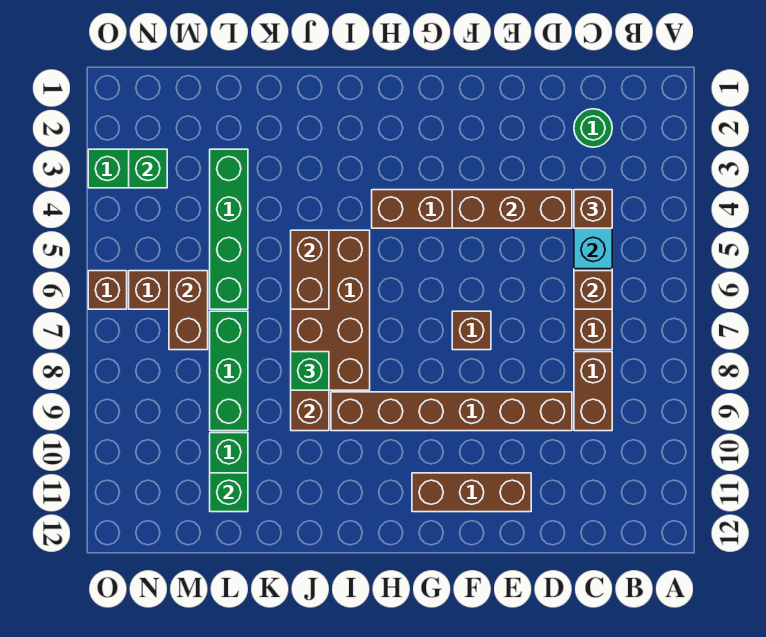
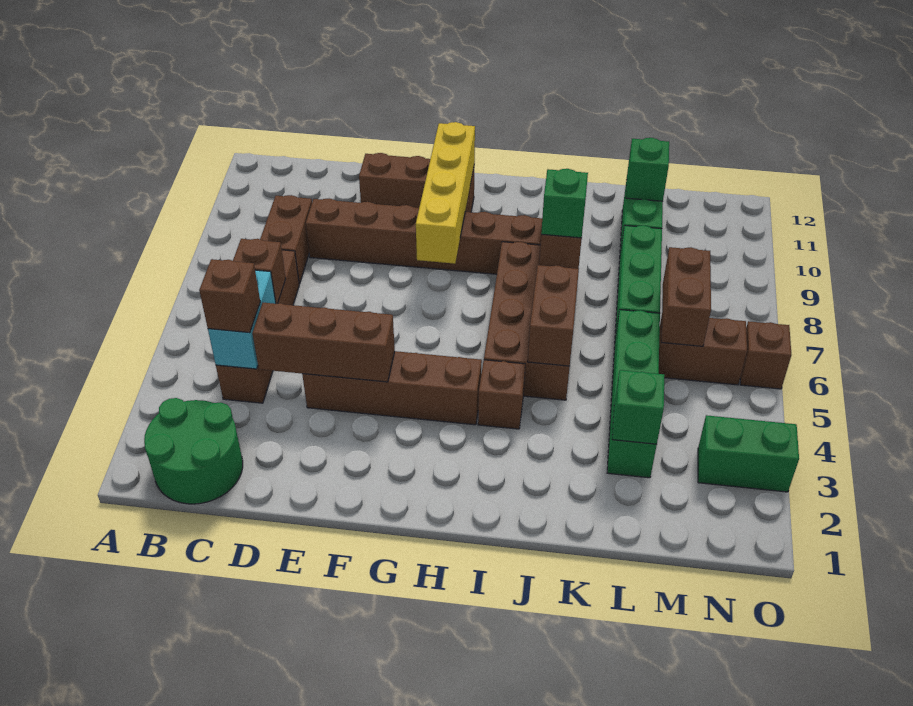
green 1x1 round brick [574,109,612,147] -> green 2x2 round brick [144,398,243,504]
brown 1x1 brick [452,311,491,350] -> brown 1x1 brick moved to [478,360,525,429]
none -> yellow 1x4 brick [416,122,475,264]
green 1x1 brick [129,149,167,188] -> green 1x1 brick moved to [612,370,664,444]

